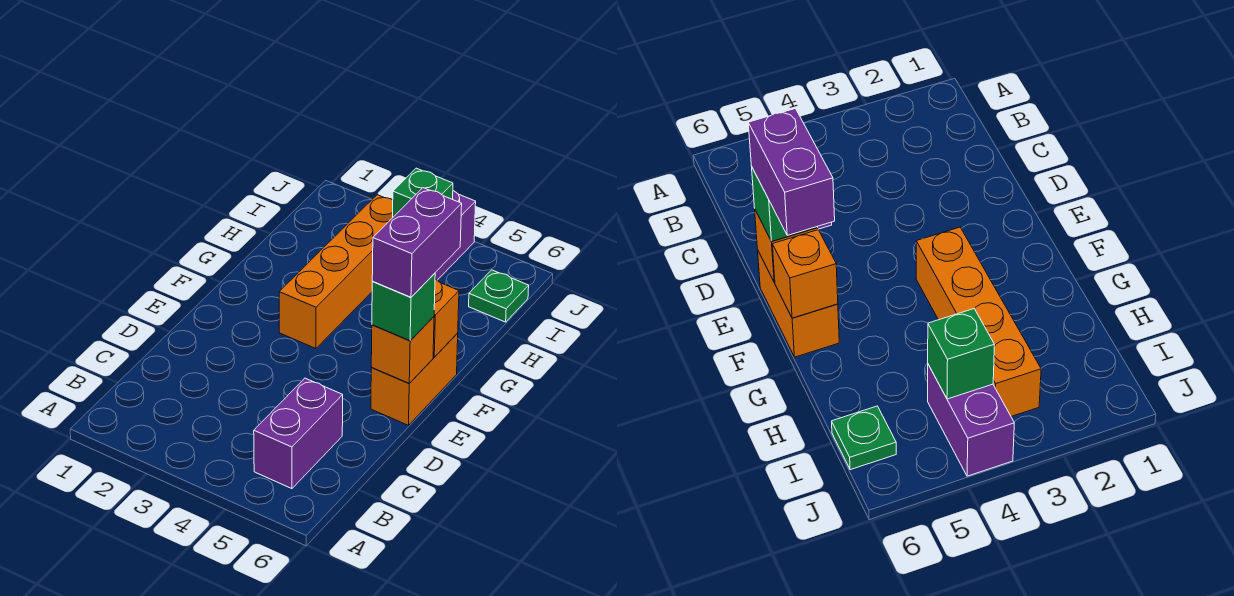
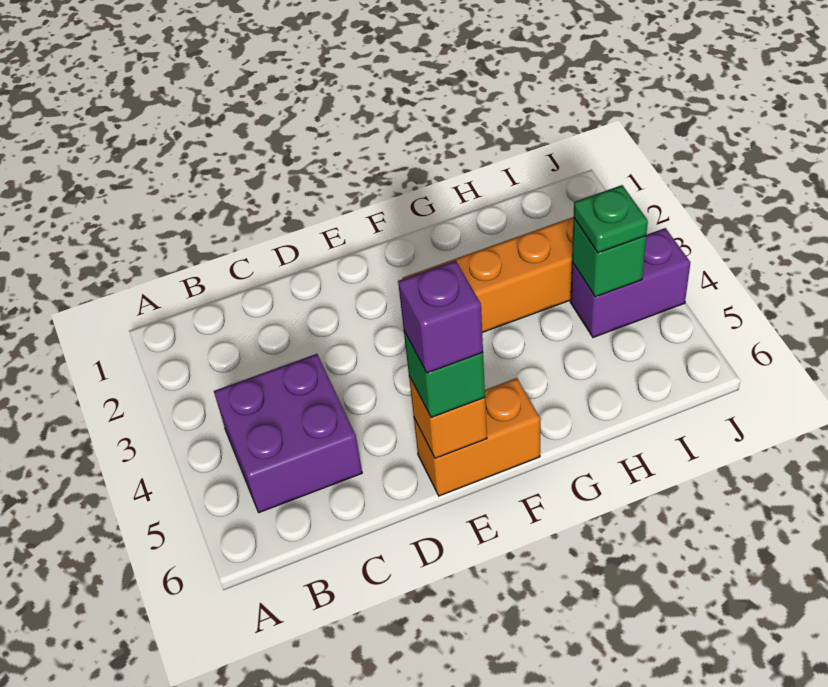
purple 1x2 brick [254,378,343,489] -> purple 2x2 brick [214,354,362,513]
purple 1x2 brick [372,188,462,297] -> purple 1x1 brick [398,261,483,373]
orange 1x1 brick [433,279,459,357] -> none
green 1x1 plate [469,270,529,322] -> green 1x1 plate moved to [573,185,648,253]

